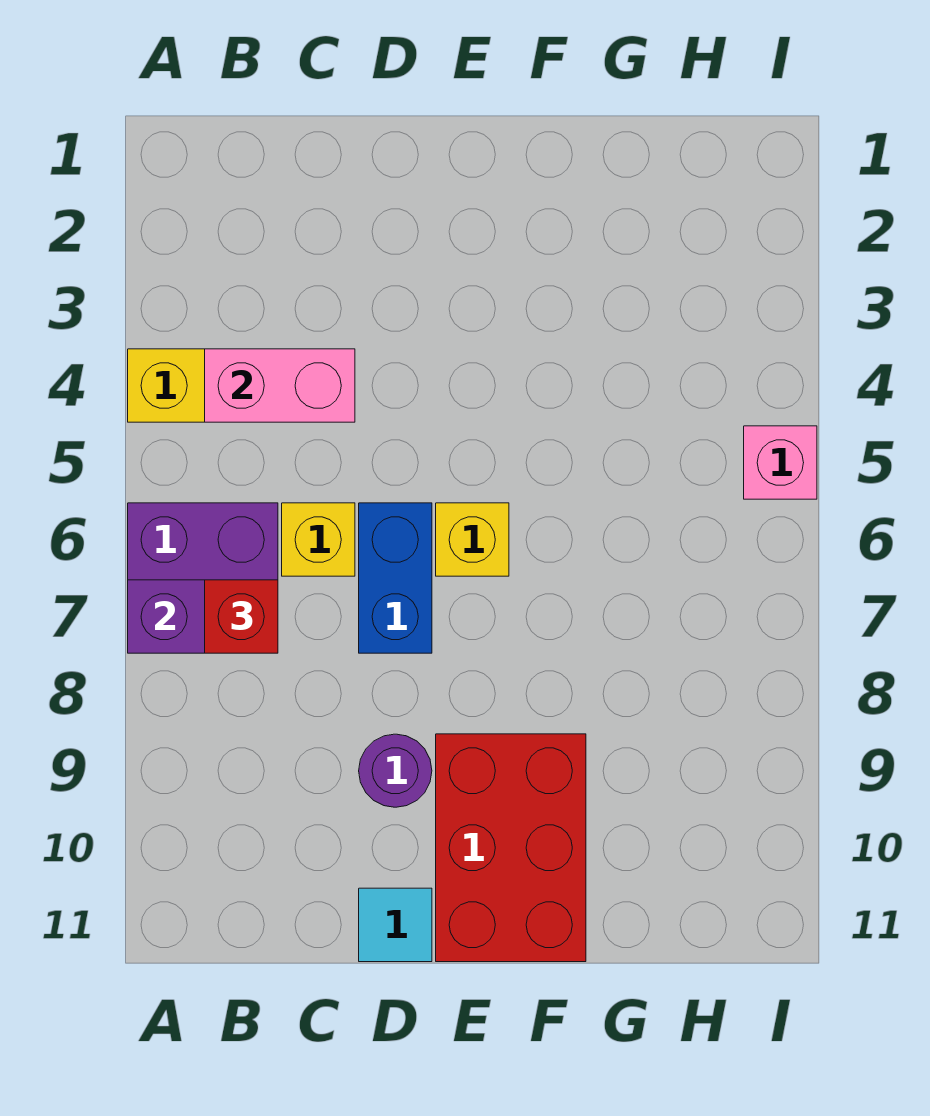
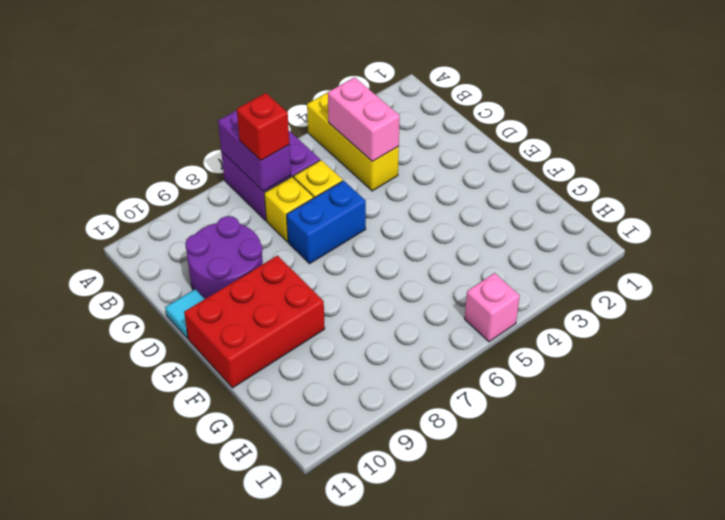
purple 1x1 round brick [359,734,432,807] -> purple 2x2 round brick [185,216,263,299]
yellow 1x1 brick [436,503,509,576] -> yellow 1x1 brick moved to [264,177,314,242]

